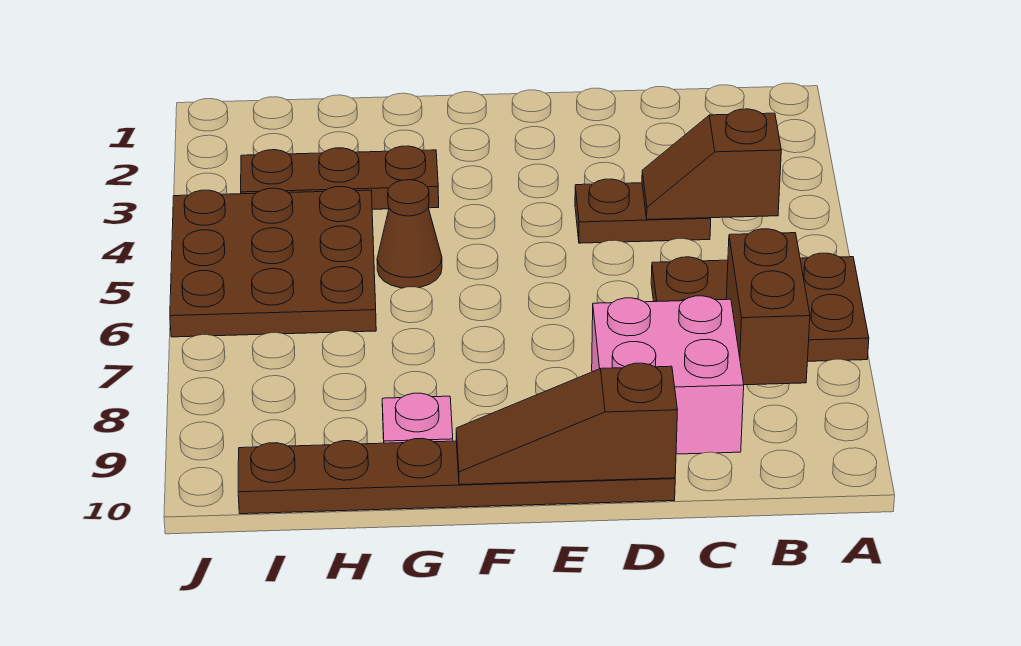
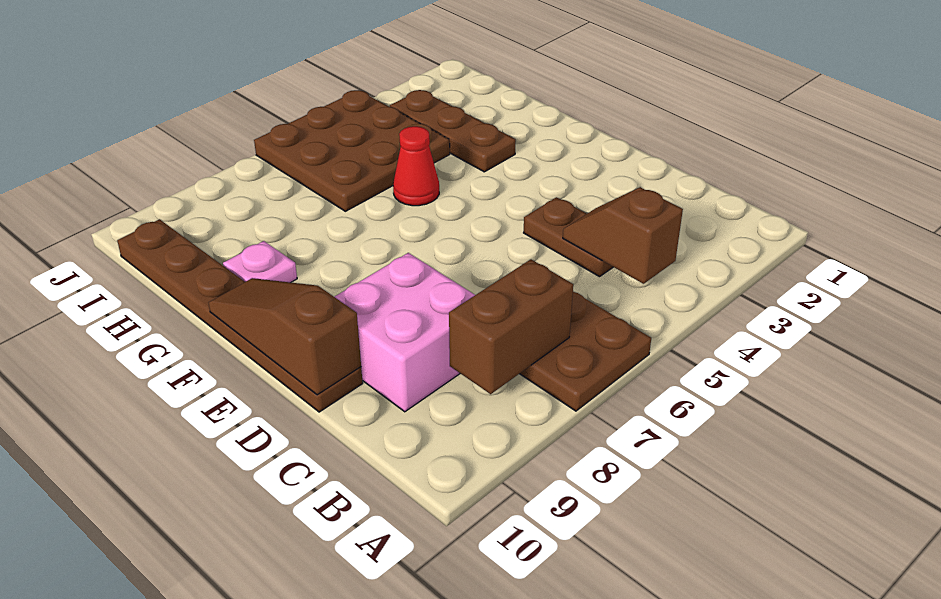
brown 1x1 cone [377,180,442,288] -> red 1x1 cone [393,126,439,206]

